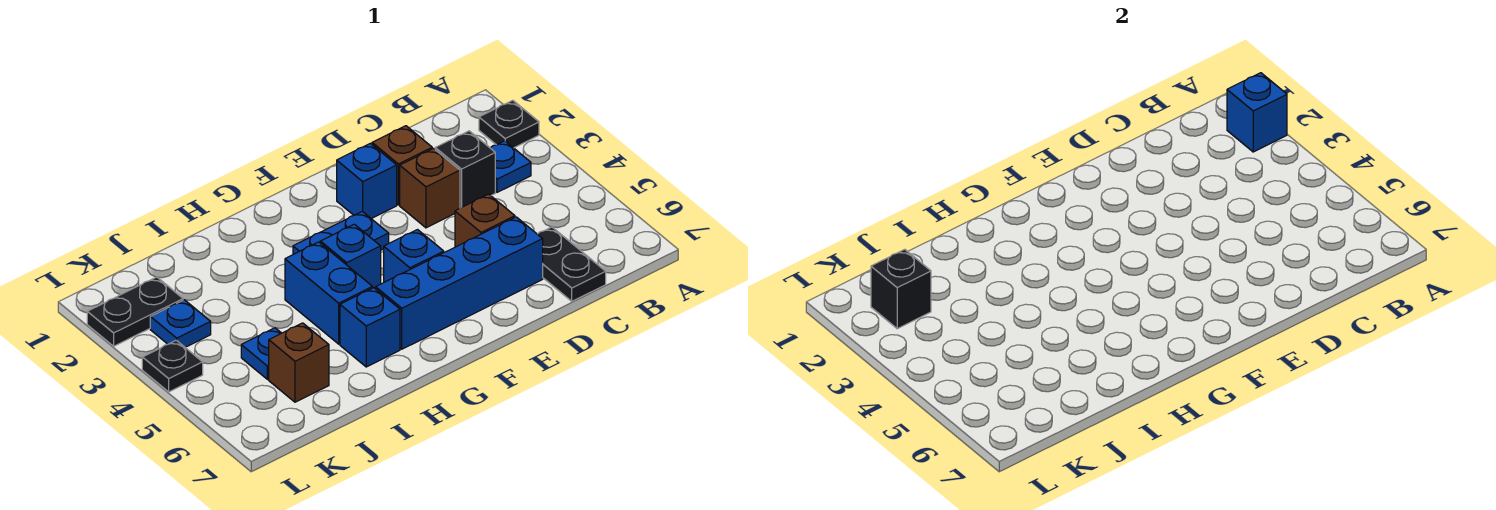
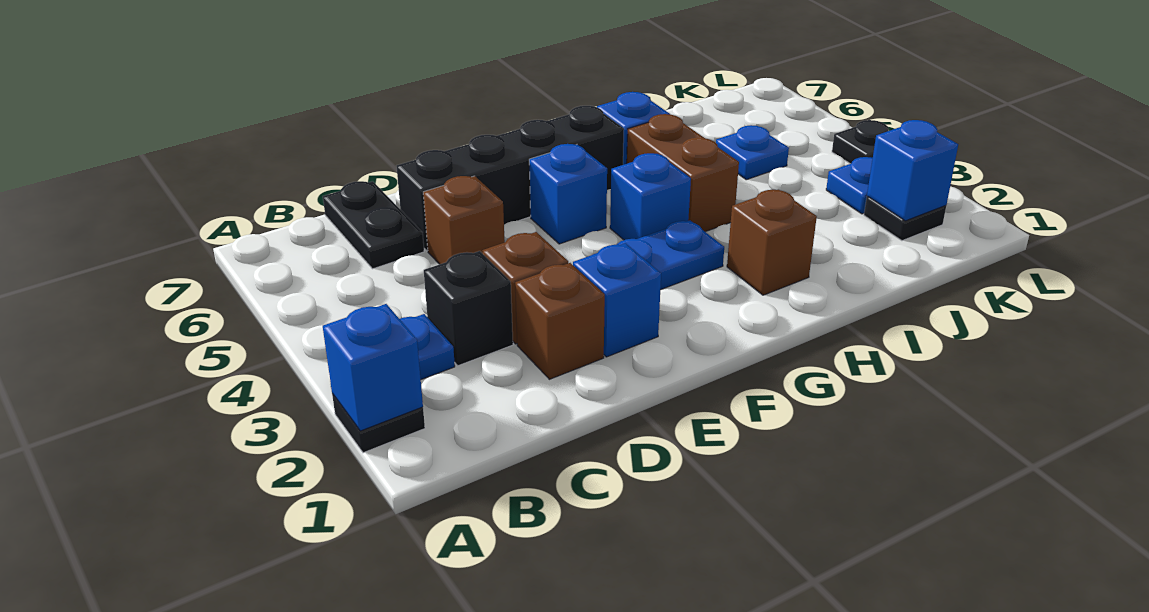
blue 1x4 brick [376,217,543,349] -> black 1x4 brick [397,106,624,251]
blue 1x2 brick [285,242,373,344] -> brown 1x2 brick [627,114,739,232]
brown 1x1 brick [269,323,329,402] -> brown 1x1 brick moved to [727,190,817,295]
black 1x2 plate [87,277,183,346] -> black 1x1 plate [864,196,946,241]
black 1x1 brick [871,249,931,329] -> blue 1x1 brick [867,120,958,221]

